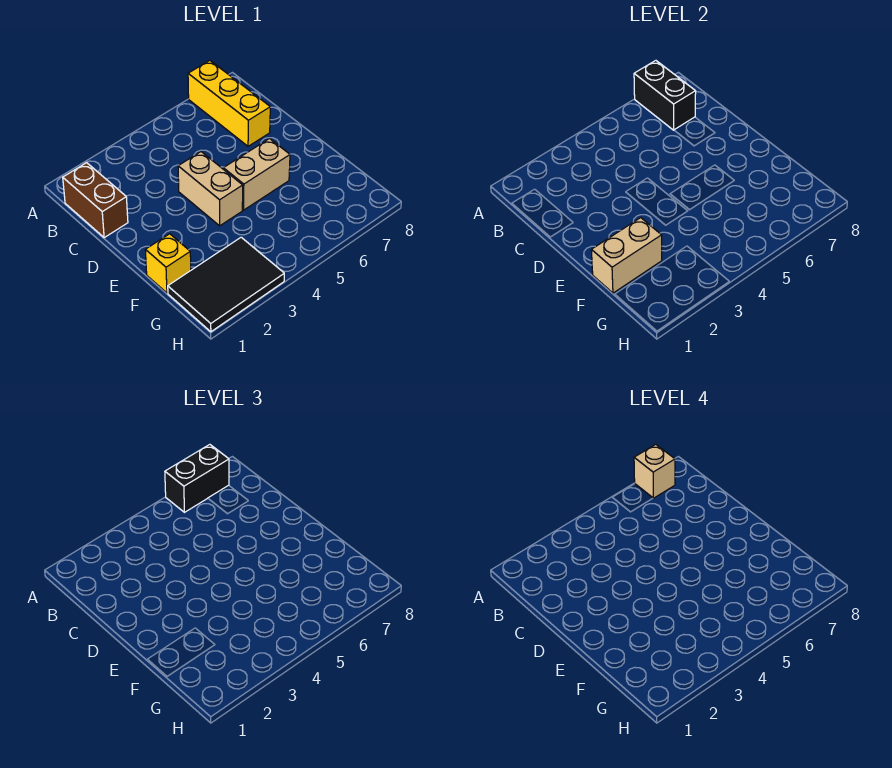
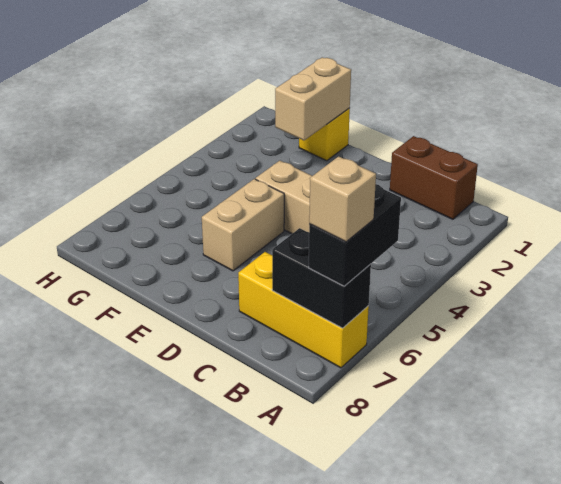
black 2x3 tile [168,237,284,332] -> none

